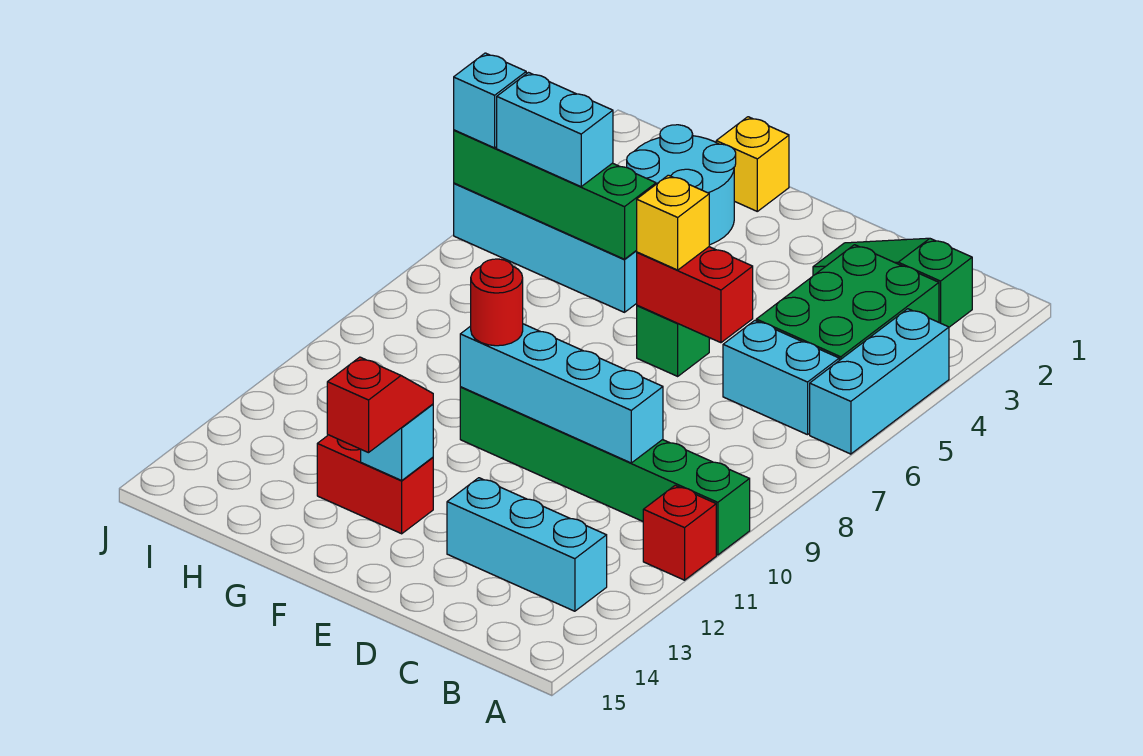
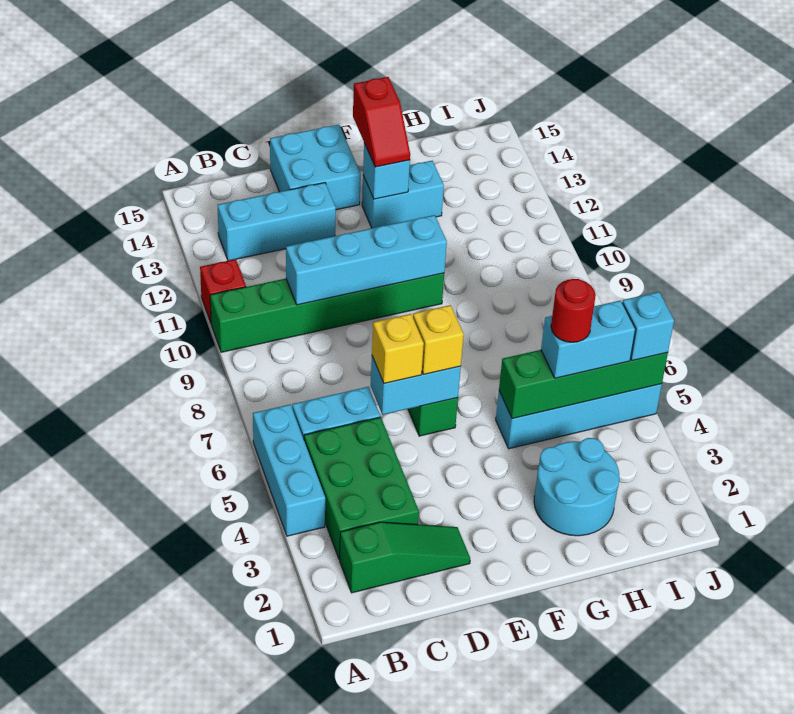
red 1x2 brick [637,247,753,343] -> cyan 1x2 brick [371,356,461,415]
none -> cyan 2x2 brick [270,125,361,210]
red 1x1 round brick [471,259,523,346] -> red 1x1 round brick moved to [551,279,596,342]
red 1x2 brick [317,435,433,534] -> cyan 1x2 brick [362,161,444,228]
yellow 1x1 brick [716,117,789,211] -> yellow 1x1 brick moved to [372,314,424,383]

